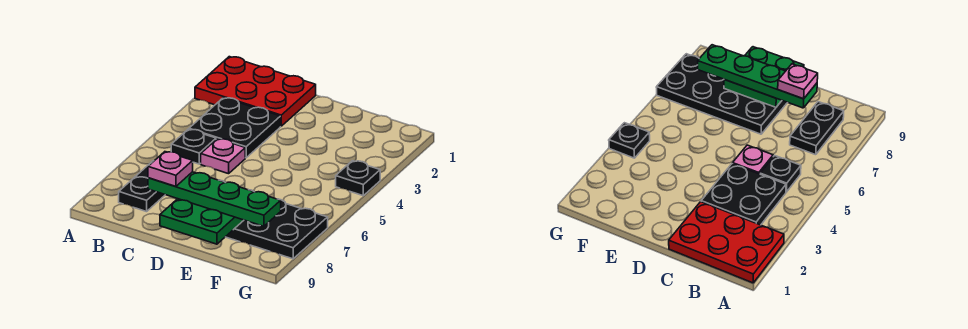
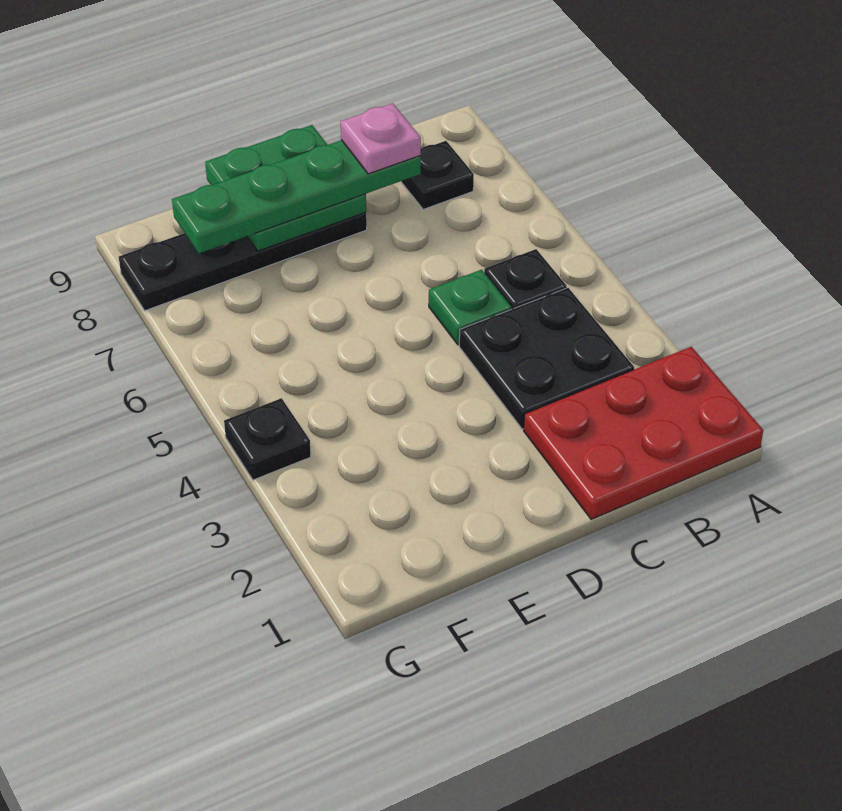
black 1x2 plate [119,161,165,212] -> black 1x1 plate [401,141,474,210]
pink 1x1 plate [201,139,245,174] -> green 1x1 plate [429,270,512,345]
black 2x4 plate [220,180,328,259] -> black 1x4 plate [119,212,367,311]

